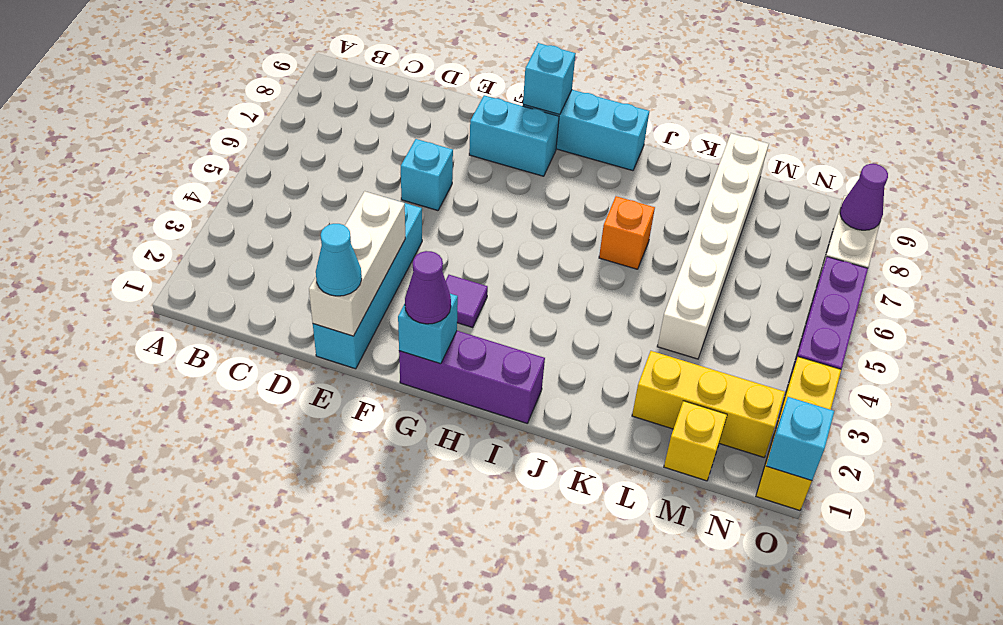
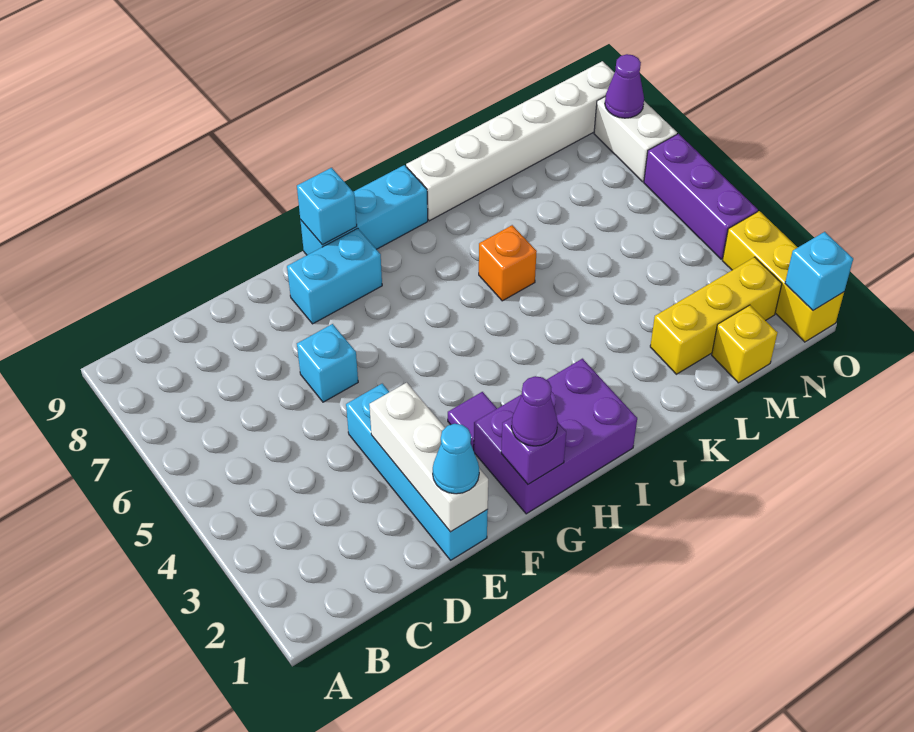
purple 1x3 brick [399,331,545,423] -> purple 2x3 brick [474,359,637,514]
cyan 1x1 brick [398,294,458,364] -> purple 1x1 brick [501,417,566,484]
white 1x6 brick [657,133,769,359] -> white 1x6 brick turned to [406,61,615,221]

